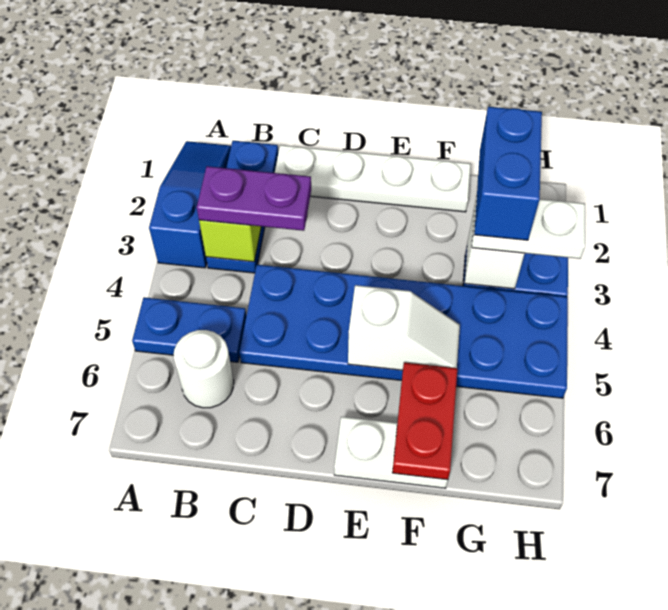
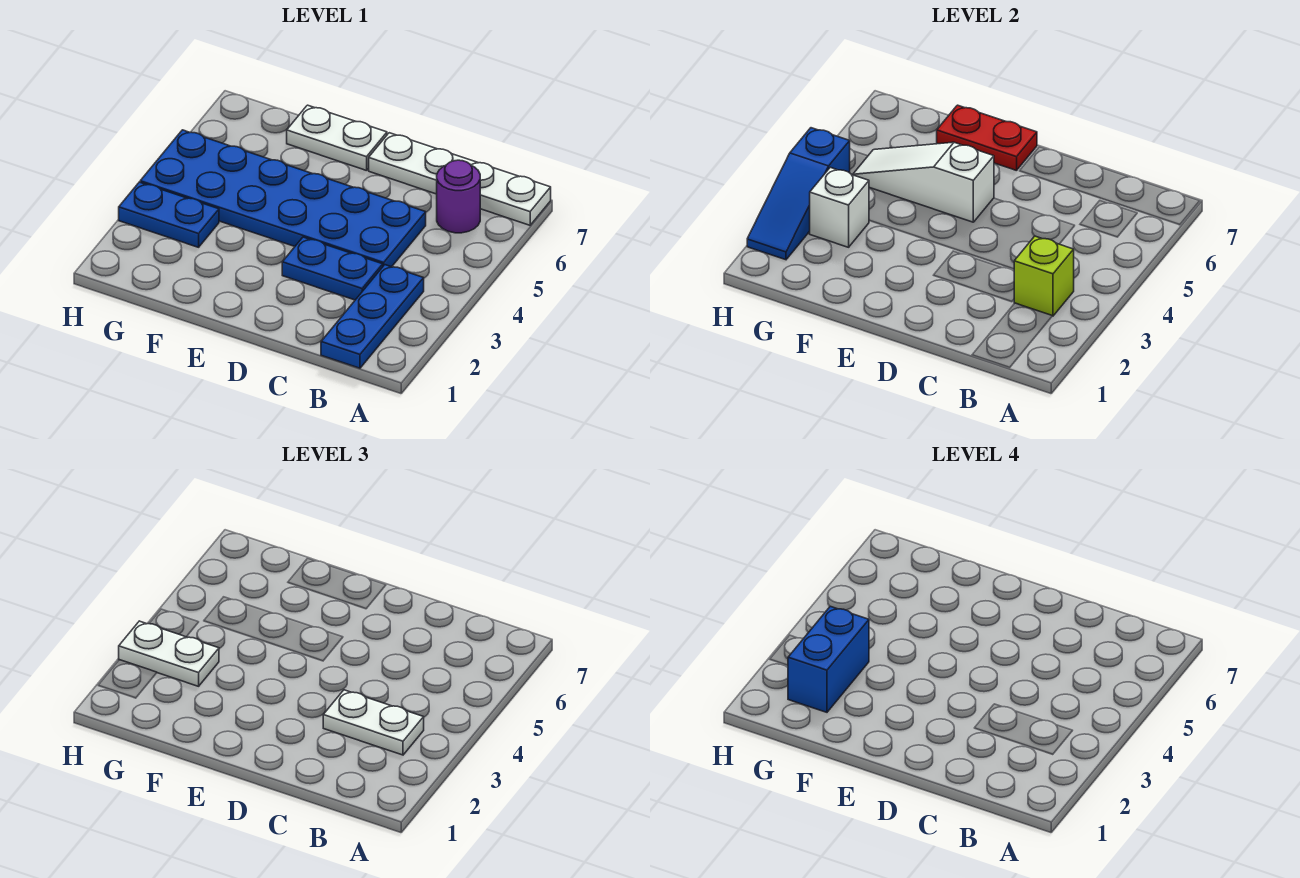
blue 1x3 slope [149,141,231,268] -> blue 1x3 slope moved to [747,128,850,260]
blue 1x2 plate [132,297,246,362] -> blue 1x2 plate moved to [282,237,383,300]
purple 1x2 plate [197,166,311,231] -> white 1x2 plate [323,690,424,755]
white 1x1 round brick [174,330,234,408] -> purple 1x1 round brick [437,160,480,233]
white 1x4 plate [275,145,471,212] -> white 1x4 plate moved to [369,133,551,225]
white 1x2 slope [348,285,460,371] -> white 1x3 slope [853,142,994,222]
red 1x2 plate [392,363,457,480] -> red 1x2 plate turned to [937,105,1037,171]

